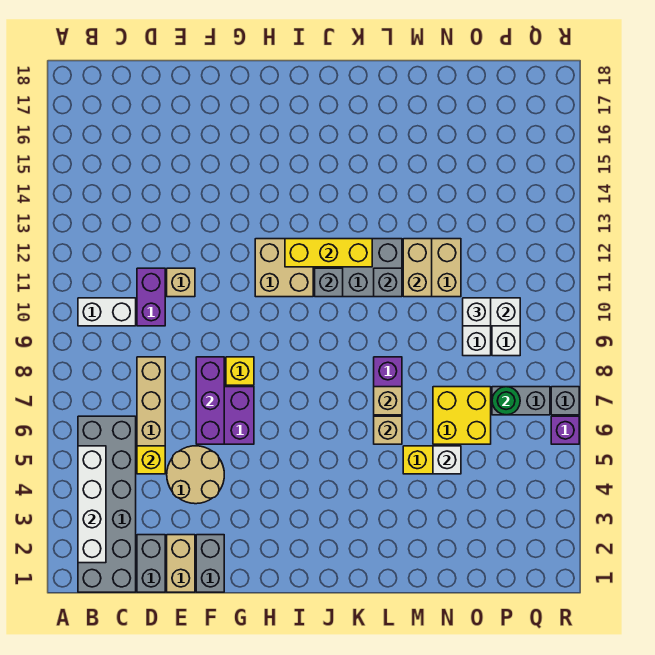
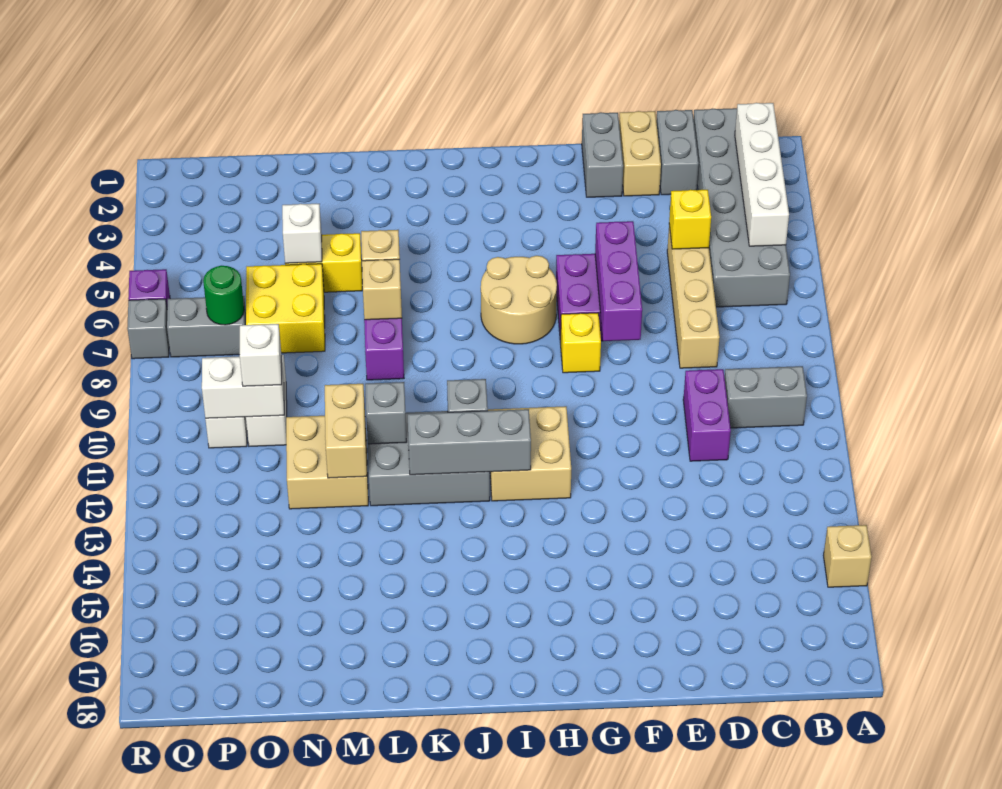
white 1x2 brick [78,298,136,326] -> grey 1x2 brick [725,366,807,428]
tan 2x2 round brick [167,446,224,504] -> tan 2x2 round brick moved to [481,256,557,344]
tan 1x1 brick [167,268,195,297] -> tan 1x1 brick moved to [824,525,871,587]
yellow 1x3 brick [285,239,372,267] -> grey 1x3 brick [407,409,531,475]

